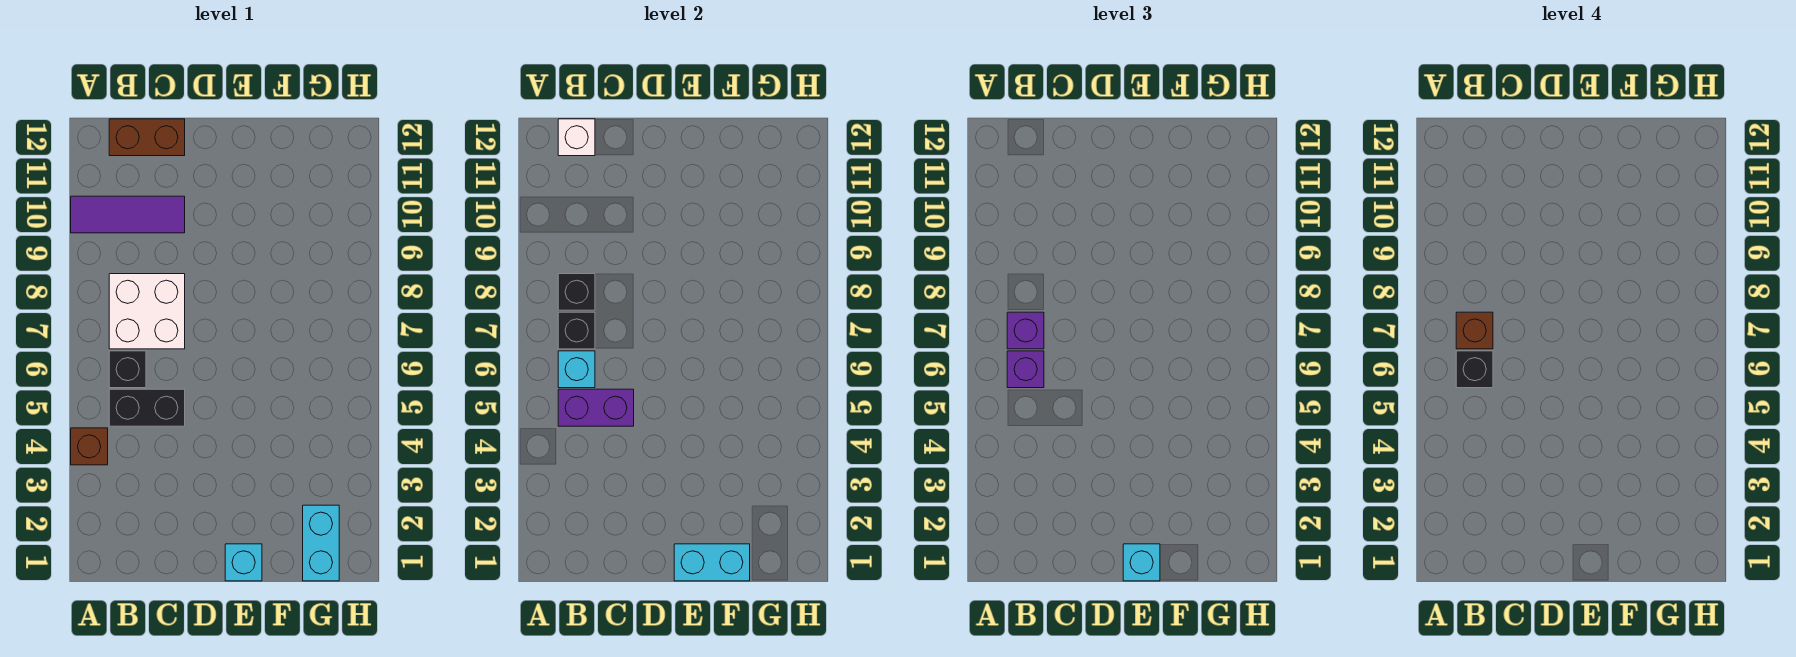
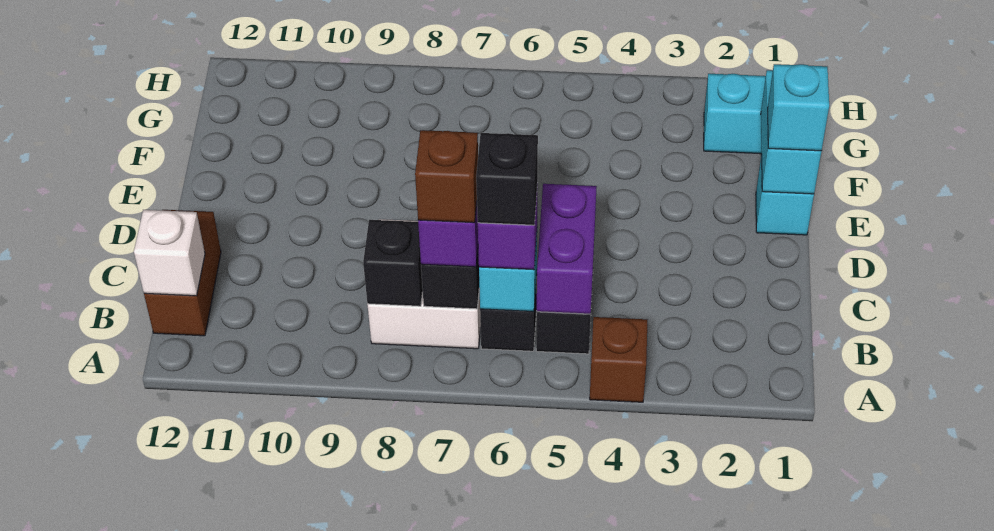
purple 1x3 tile [71,196,185,233] -> none

